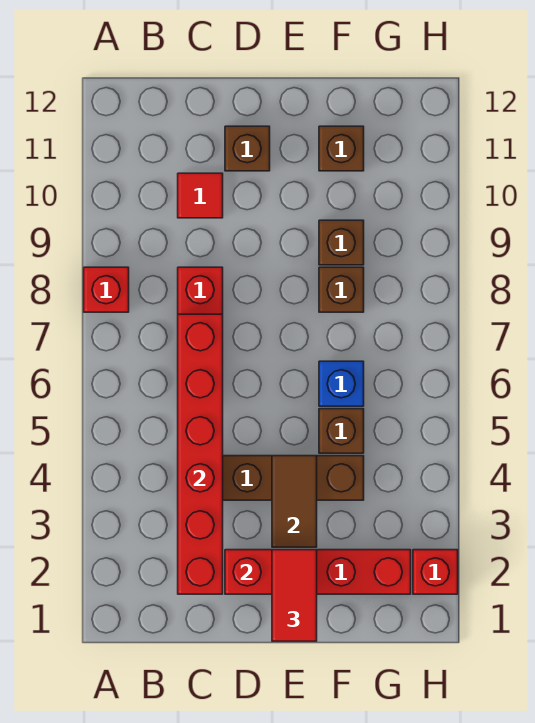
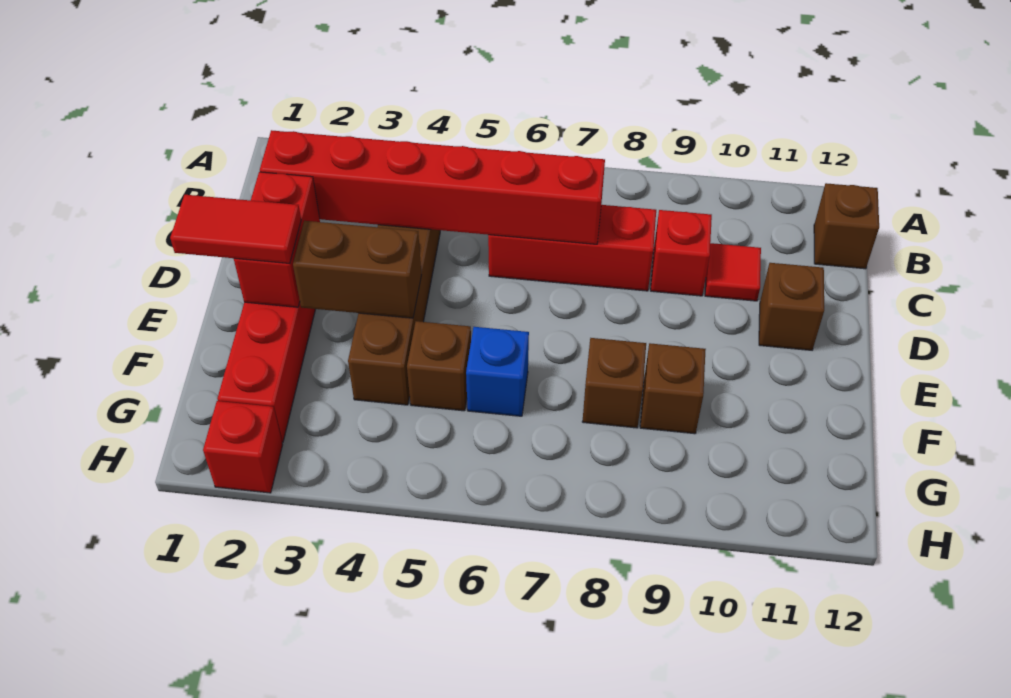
red 1x1 brick [84,267,129,312] -> red 1x1 brick moved to [651,210,712,296]
brown 1x2 tile [272,456,317,547] -> brown 1x2 brick [293,221,422,318]
brown 1x1 brick [319,126,364,171] -> brown 1x1 brick moved to [814,183,879,269]

